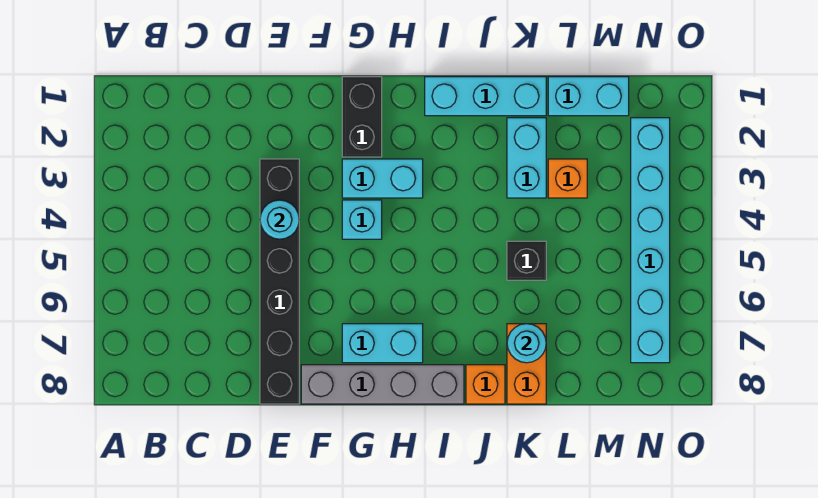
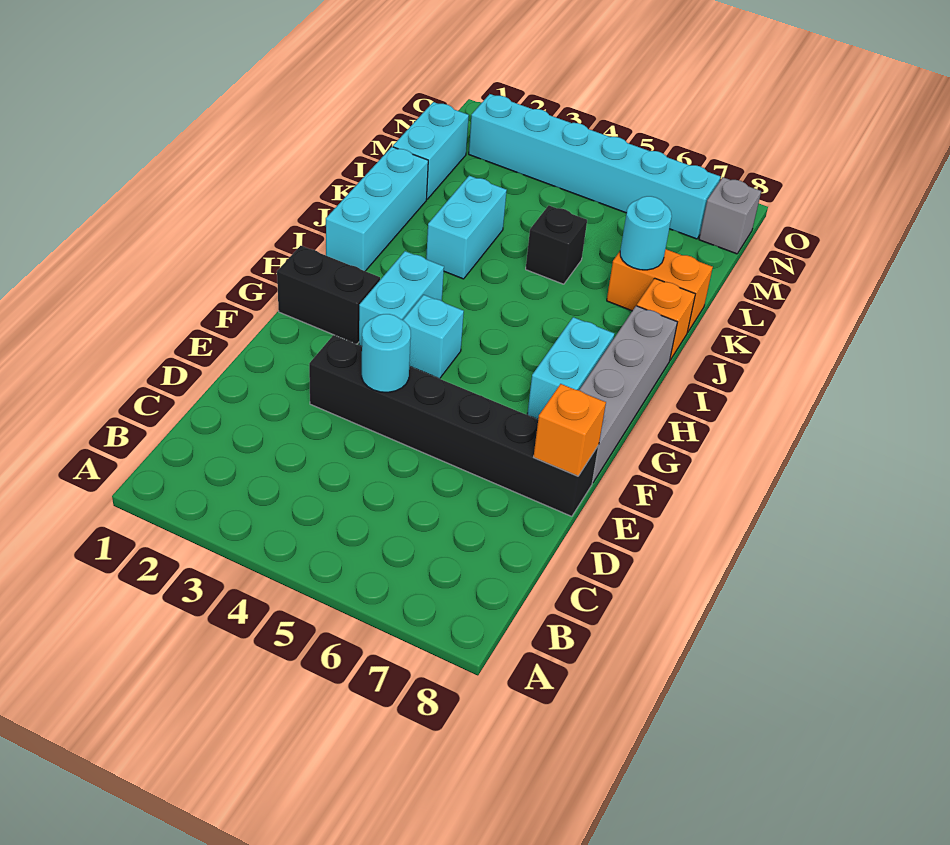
cyan 1x2 brick [507,118,546,198] -> cyan 1x2 brick turned to [426,176,507,279]
orange 1x1 brick [548,159,587,198] -> orange 1x1 brick moved to [534,384,606,476]
none -> grey 1x1 brick [699,177,761,254]

